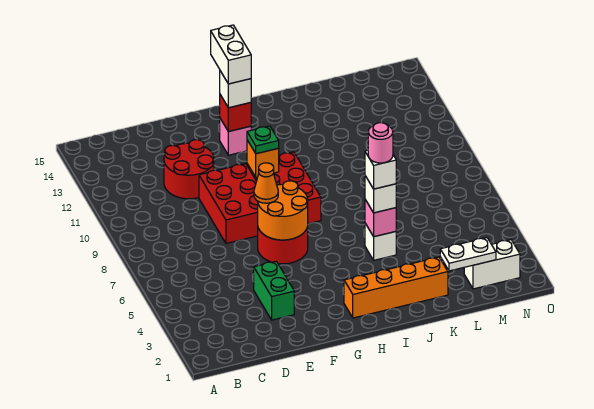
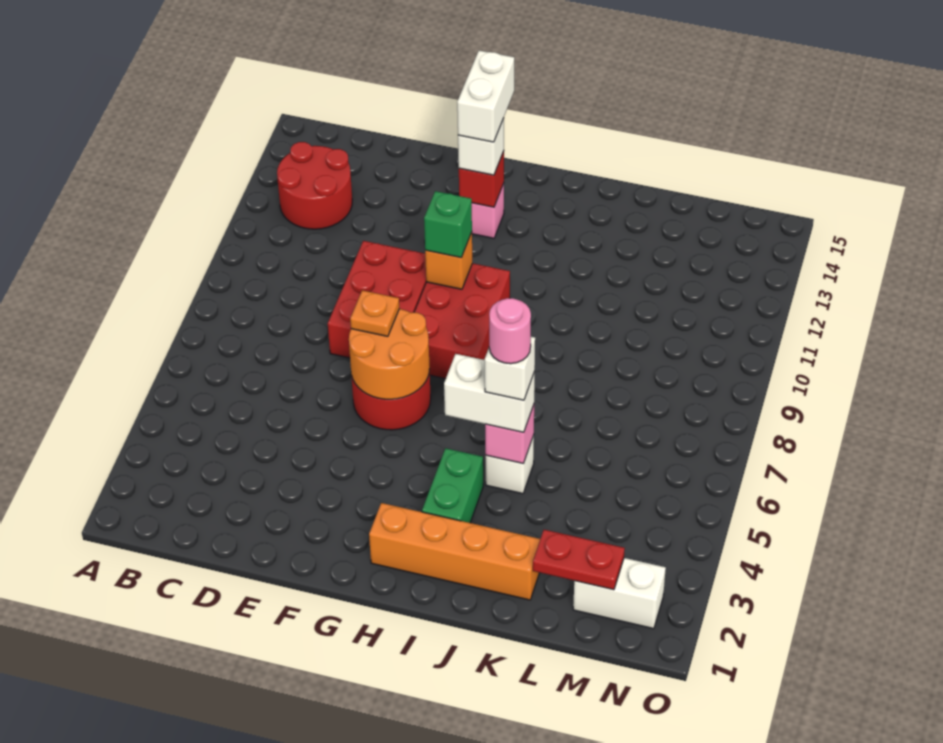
red 2x2 round brick [164,140,214,199] -> red 2x2 round brick moved to [277,142,352,229]
green 1x2 brick [254,261,294,320] -> green 1x2 brick moved to [422,448,483,523]
orange 1x1 cone [254,163,278,203] -> orange 1x1 plate [350,290,399,336]
green 1x1 plate [247,126,279,154] -> green 1x1 brick [424,191,472,258]
white 1x1 brick [365,176,396,213] -> white 1x2 brick [444,354,535,432]
white 1x2 plate [440,238,496,271] -> red 1x2 plate [533,530,625,590]

